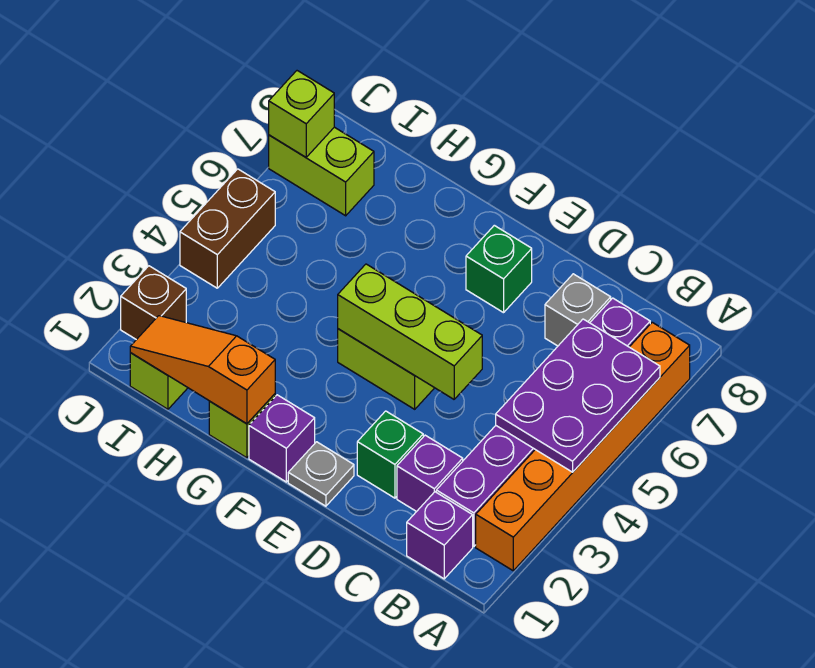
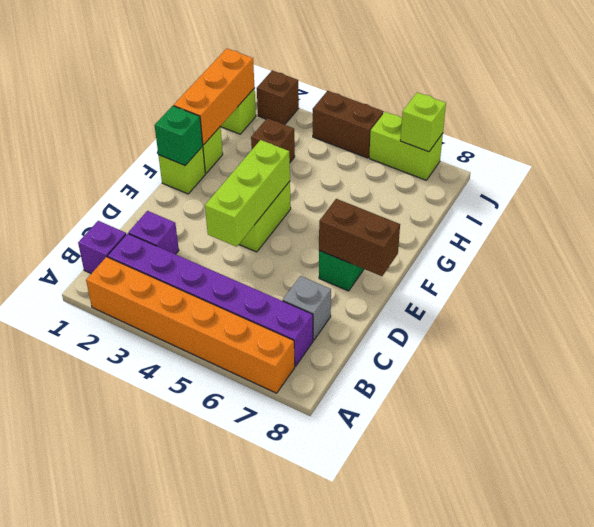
purple 2x3 plate [496,319,660,472] -> none
green 1x1 brick [357,411,423,498] -> green 1x1 brick moved to [155,106,203,165]
grey 1x1 plate [288,442,354,506] -> none
none -> brown 1x2 brick [319,199,400,276]
purple 1x1 brick [249,395,315,482] -> lime 1x1 brick [158,147,205,194]
orange 1x3 slope [130,316,275,424] -> orange 1x3 brick [174,48,255,145]
none -> brown 1x1 brick [251,118,295,162]
lime 1x2 brick [269,127,374,216] -> lime 1x2 brick turned to [369,112,443,180]

